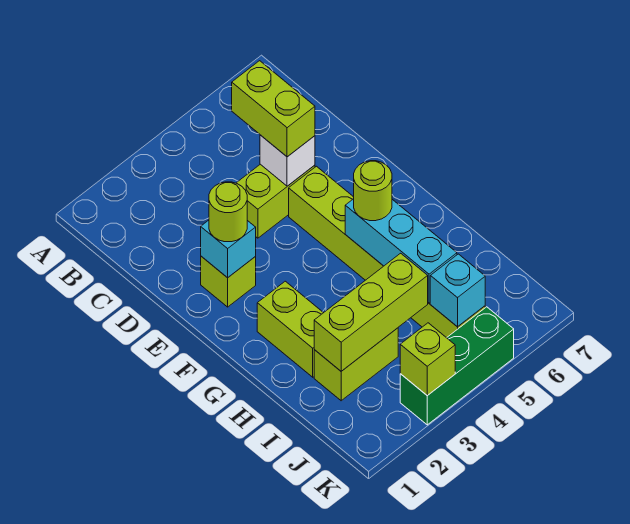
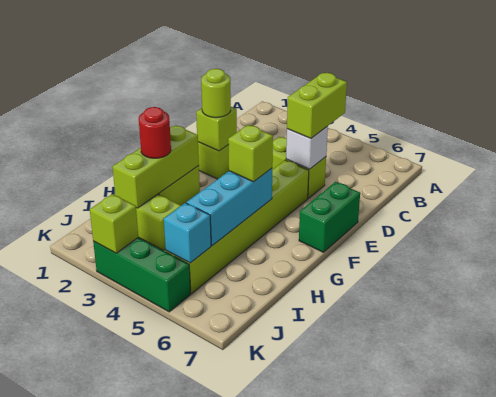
cyan 1x1 brick [201,220,256,278] -> lime 1x1 brick [196,107,237,151]
none -> green 1x2 brick [299,182,360,252]
lime 1x1 round brick [354,161,392,221] -> lime 1x1 brick [228,125,273,182]
none -> red 1x1 round brick [139,107,171,158]
lime 1x3 brick [314,253,428,371] -> lime 1x3 brick turned to [112,125,199,208]

